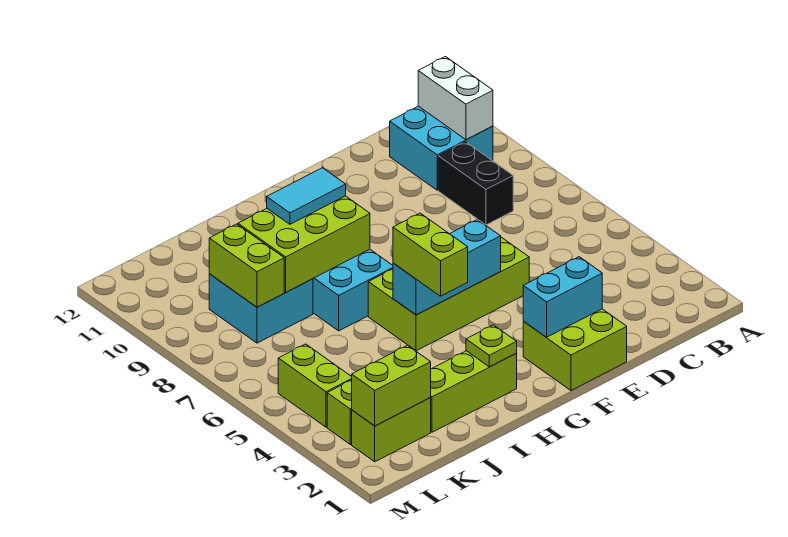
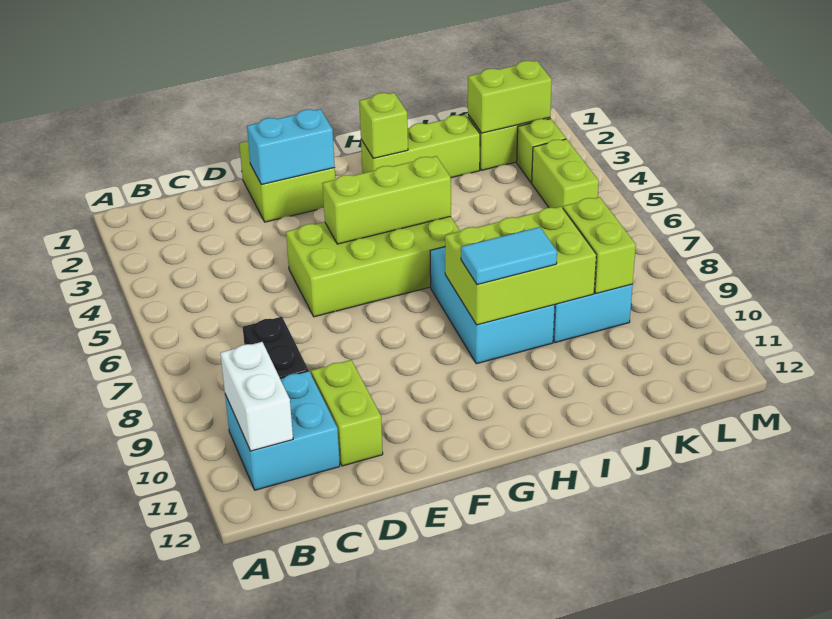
cyan 1x3 brick [393,219,501,315] -> lime 1x3 brick [323,156,451,244]
lime 1x1 plate [466,325,517,367] -> lime 1x1 brick [359,93,408,158]
lime 1x2 brick [393,213,468,296] -> lime 1x2 brick moved to [311,360,383,466]

